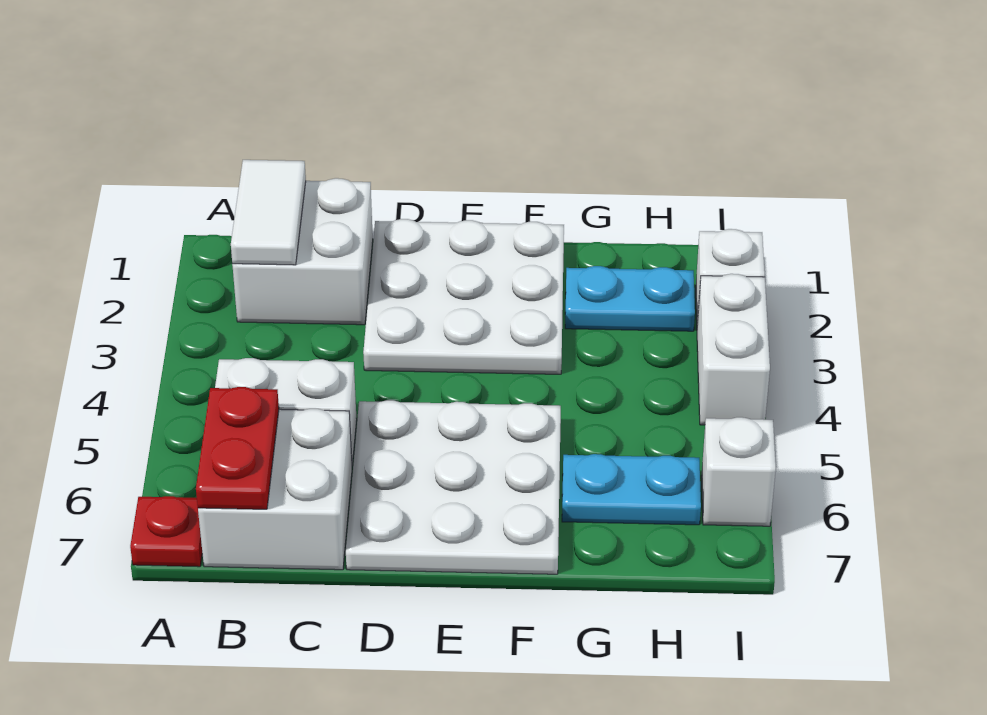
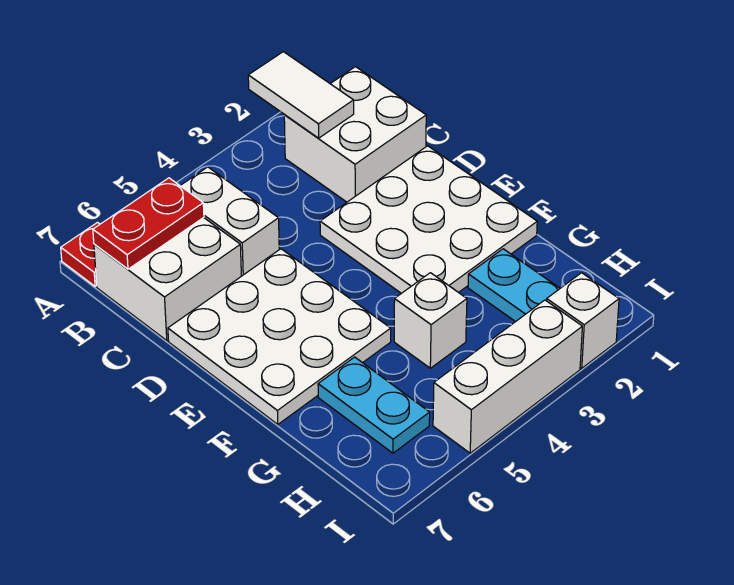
white 1x2 tile [231,160,306,265] -> white 1x2 tile turned to [248,52,354,138]
white 1x2 brick [697,274,770,425] -> white 1x3 brick [433,300,582,453]
white 1x1 brick [701,417,776,526] -> white 1x1 brick moved to [394,273,467,368]

